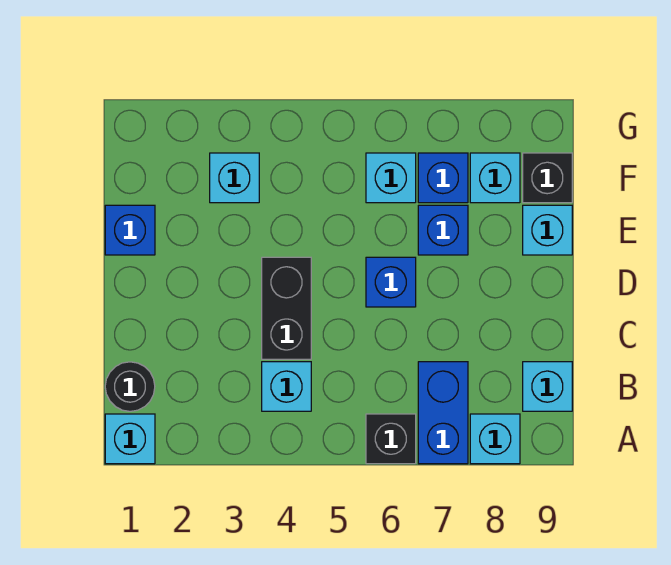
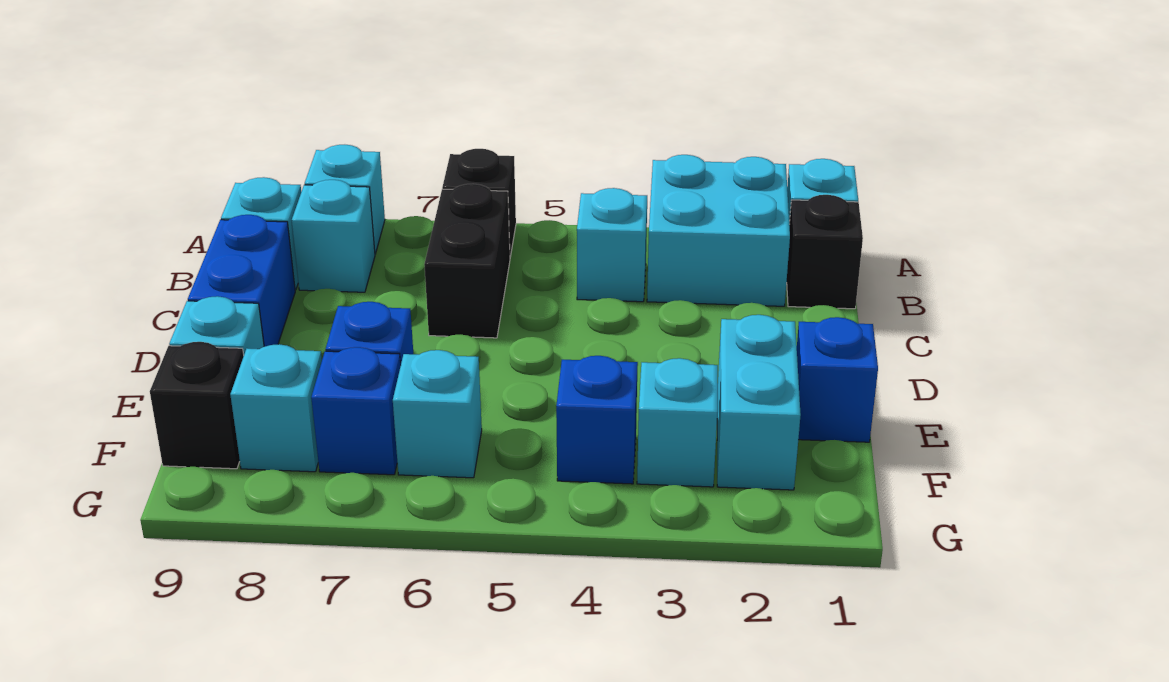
none -> cyan 2x2 brick [647,155,790,306]
blue 1x2 brick [418,362,468,464] -> blue 1x2 brick moved to [188,215,295,347]
black 1x1 round brick [105,362,155,411] -> black 1x1 brick [787,195,863,309]
none -> cyan 1x1 brick [292,180,375,292]
black 1x2 brick [262,257,311,359] -> black 1x2 brick moved to [424,184,510,338]
blue 1x1 brick [366,257,416,307] -> blue 1x1 brick moved to [556,356,638,484]
none -> cyan 1x2 brick [717,315,801,490]

